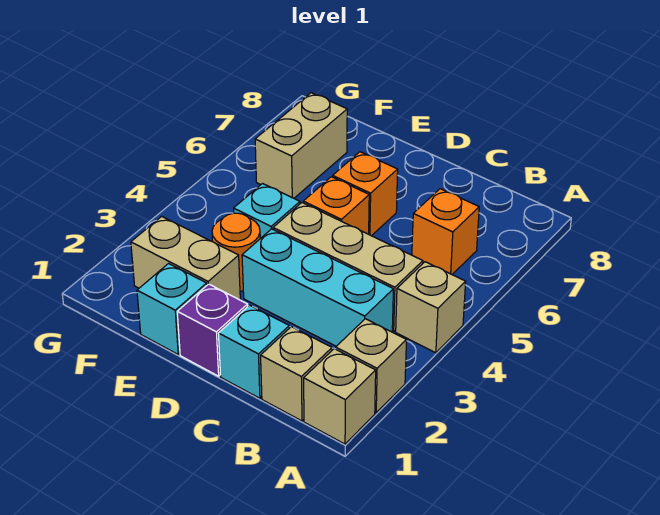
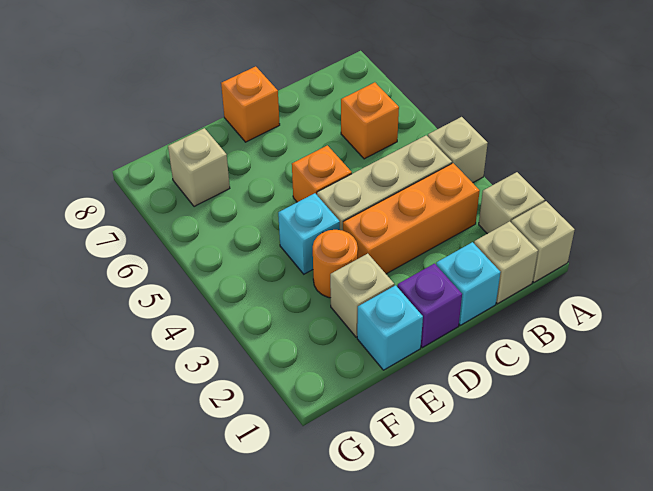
cyan 1x3 brick [242,229,393,346] -> orange 1x3 brick [343,163,480,274]
orange 1x1 brick [333,152,398,236] -> orange 1x1 brick moved to [221,66,280,142]
tan 1x2 brick [131,216,240,300] -> tan 1x1 brick [330,254,394,337]
tan 1x2 brick [255,93,348,198] -> tan 1x1 brick [168,128,230,207]

